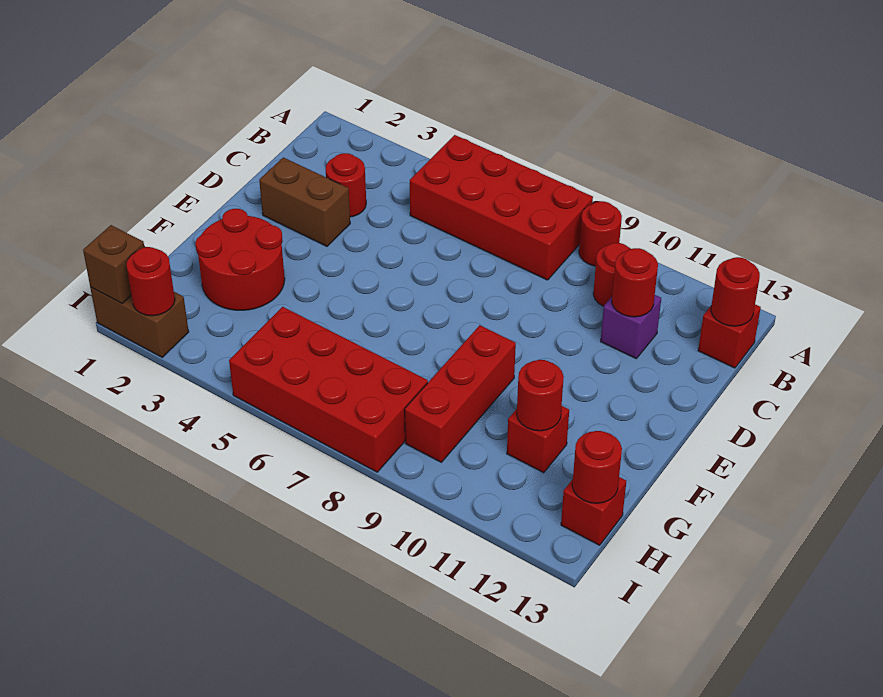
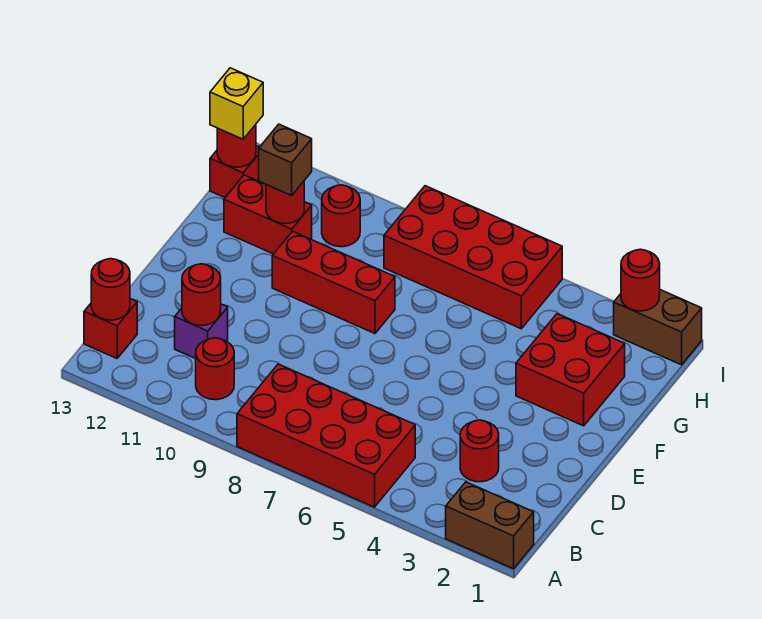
red 1x1 round brick [579,201,622,266] -> red 1x1 round brick moved to [322,185,360,247]
brown 1x2 brick [259,157,350,246] -> brown 1x2 brick moved to [446,482,534,569]
red 2x2 round brick [195,209,285,310] -> red 2x2 brick [516,314,625,426]
red 1x3 brick [405,325,516,462] -> red 1x3 brick turned to [272,231,395,333]
red 1x1 brick [507,406,569,473] -> red 1x2 brick [224,175,312,254]
none -> yellow 1x1 brick [210,68,263,139]
brown 1x1 brick [83,225,144,303] -> brown 1x1 brick moved to [259,124,312,195]

